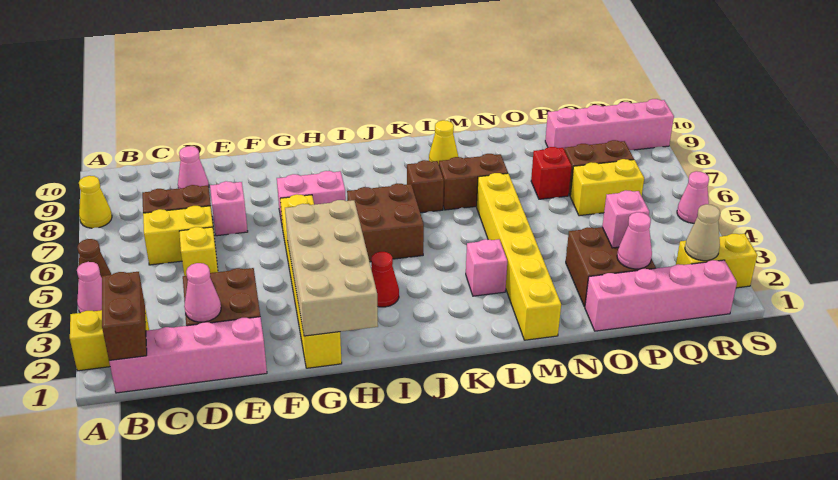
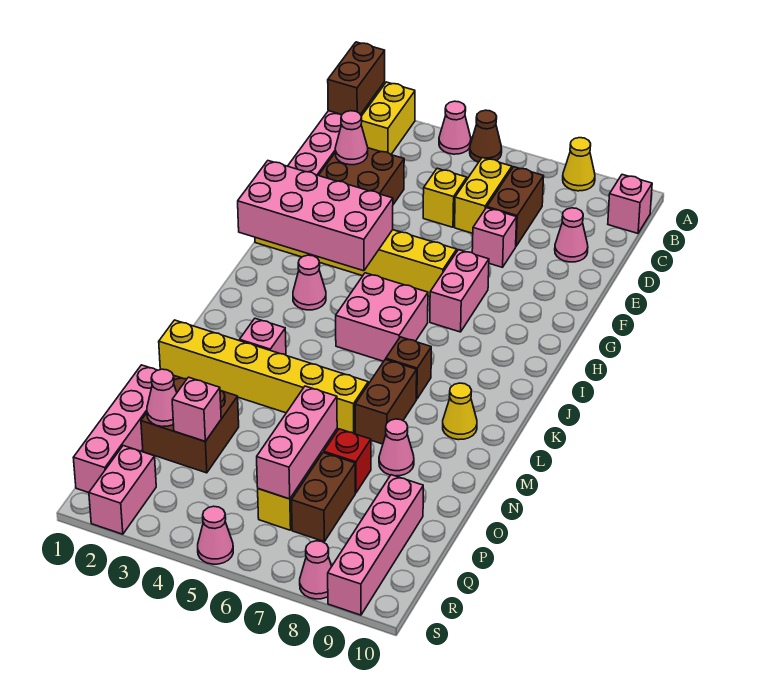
brown 1x2 brick [102,272,147,360] -> brown 1x2 brick turned to [328,42,385,115]
none -> pink 1x1 brick [608,175,652,233]
tan 2x4 brick [285,200,378,336] -> pink 2x4 brick [238,161,393,271]
red 1x1 cone [371,252,399,307] -> pink 1x1 cone [293,255,326,310]
brown 2x2 brick [347,184,424,262] -> pink 2x2 brick [336,273,428,361]
none -> pink 1x1 cone [379,419,414,476]
none -> pink 1x3 brick [257,386,337,499]
yellow 1x2 brick [676,234,757,288] -> pink 1x2 brick [89,446,156,534]
tan 1x1 cone [685,204,720,261] -> none
none -> pink 1x1 cone [300,541,332,599]

